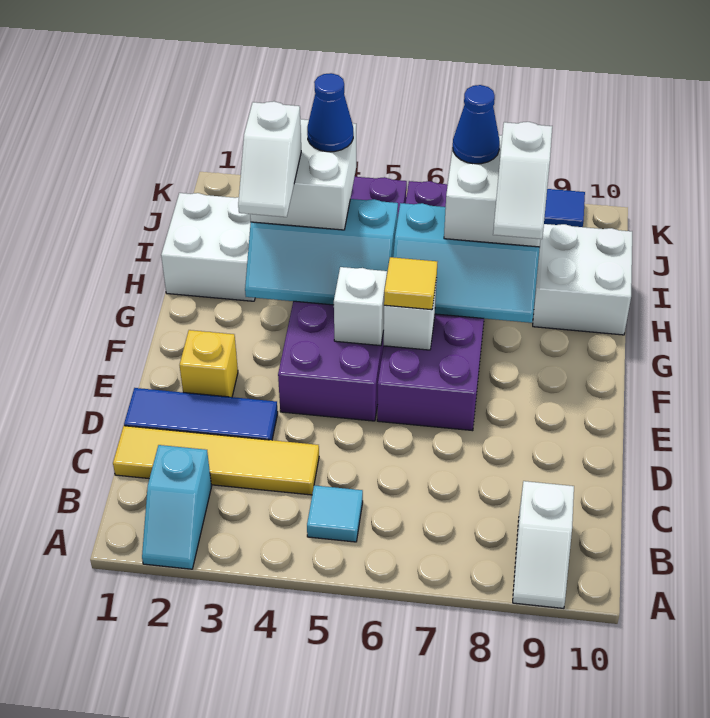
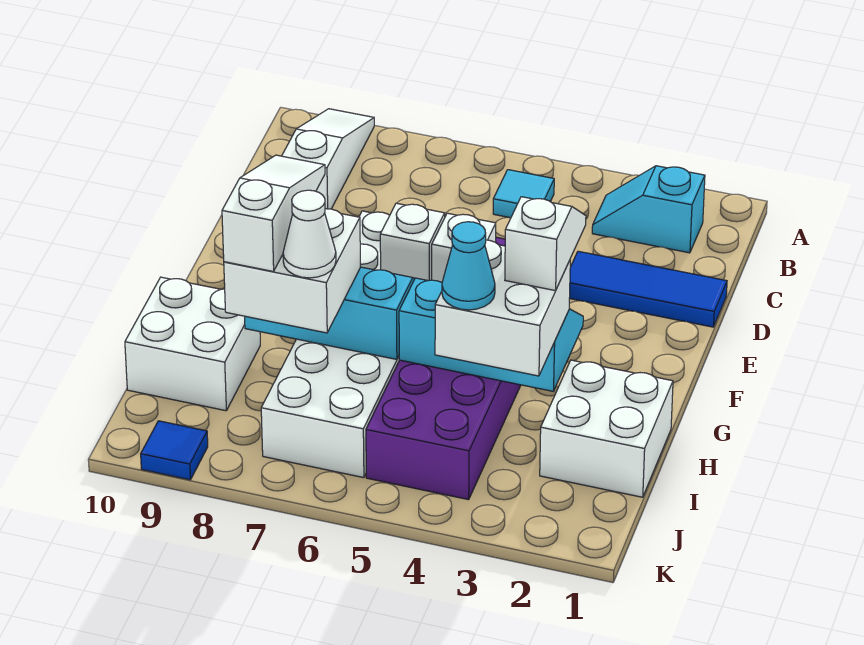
cyan 1x2 slope [142,445,212,569] -> cyan 1x2 slope turned to [592,166,705,253]
white 1x2 slope [513,481,574,608] -> white 1x3 slope [282,109,374,209]
yellow 1x4 tile [113,426,319,495] -> none
yellow 1x1 brick [180,330,238,397] -> none
purple 2x6 brick [377,181,484,431] -> white 2x6 brick [261,211,399,478]
yellow 1x1 tile [384,257,437,310] -> none
white 1x2 slope [493,122,552,239] -> white 1x3 slope [222,155,325,272]
blue 1x1 cone [307,73,353,152] -> cyan 1x1 cone [442,222,495,310]
blue 1x1 cone [453,85,500,164] -> white 1x1 cone [283,190,336,278]

